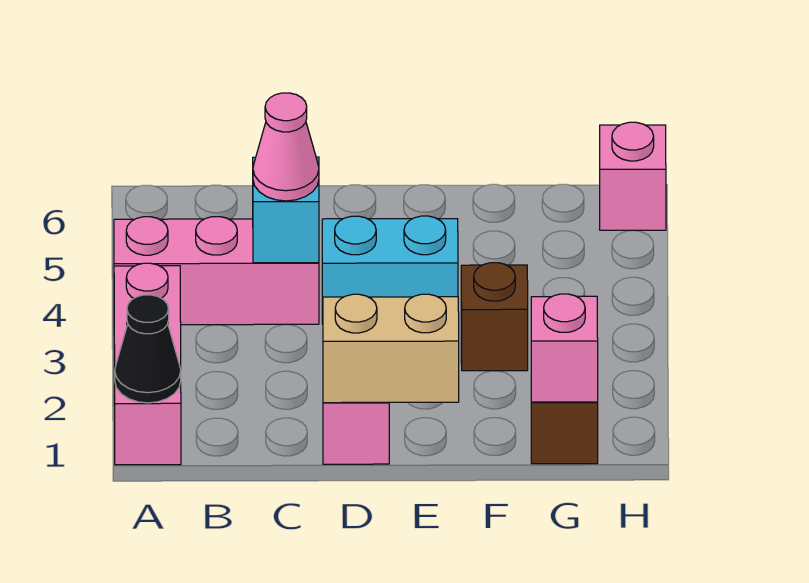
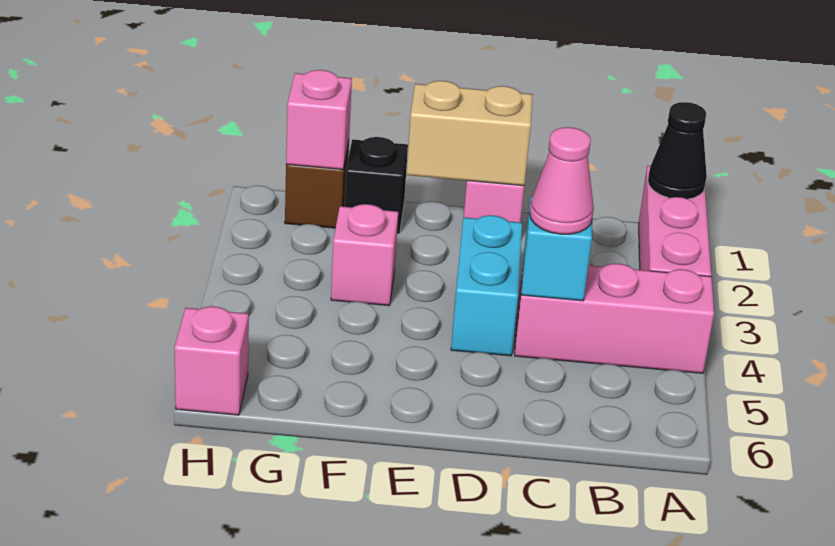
cyan 1x2 brick [322,216,458,324] -> cyan 1x2 brick turned to [451,215,522,356]
none -> black 1x1 brick [345,137,408,234]
brown 1x1 brick [461,263,528,371] -> pink 1x1 brick [331,204,398,306]

